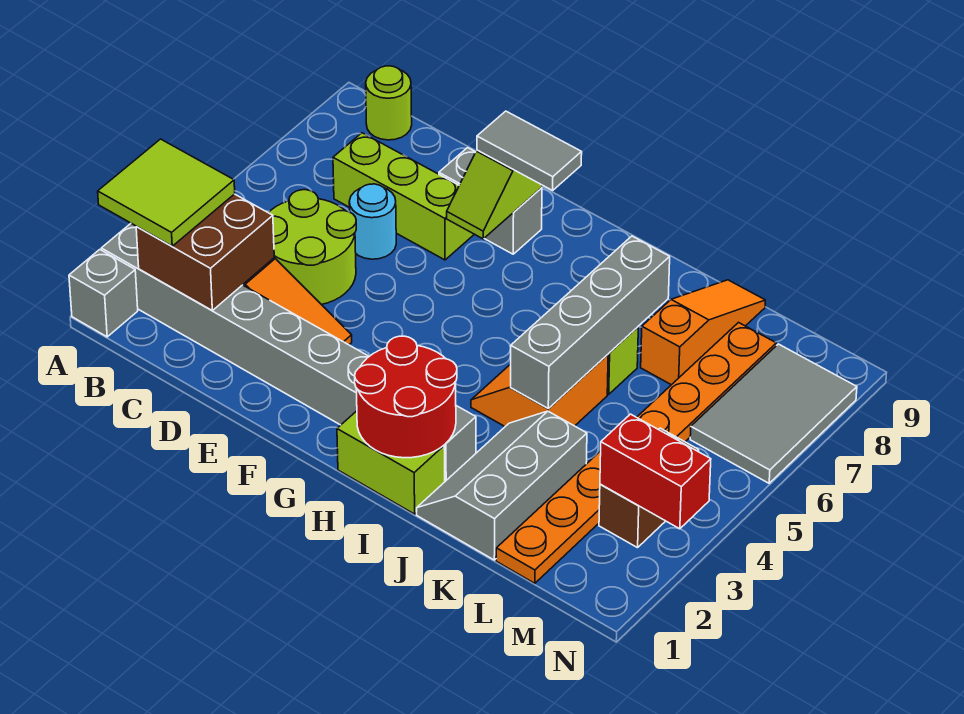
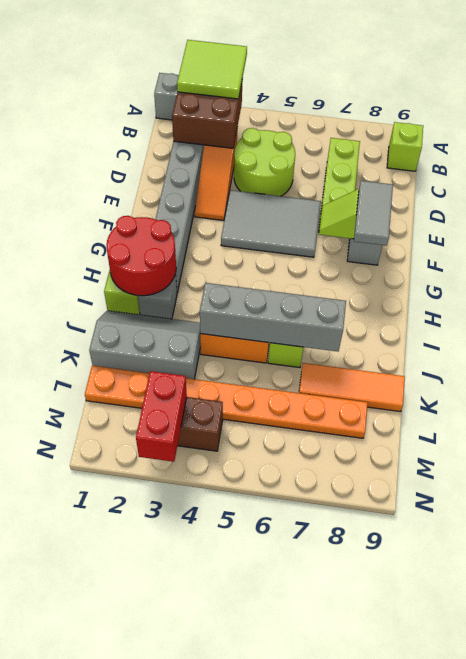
lime 1x1 round brick [366,66,412,140] -> lime 1x1 brick [387,122,423,171]
cyan 1x1 round brick [349,184,396,259] -> none
orange 1x3 slope [641,280,765,385] -> orange 1x3 tile [299,363,405,412]
grey 2x3 tile [690,344,857,483] -> grey 2x3 tile moved to [221,190,321,257]

